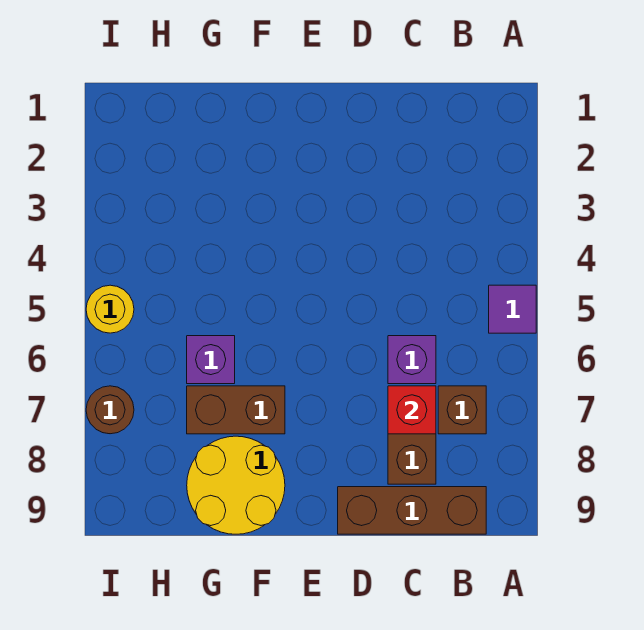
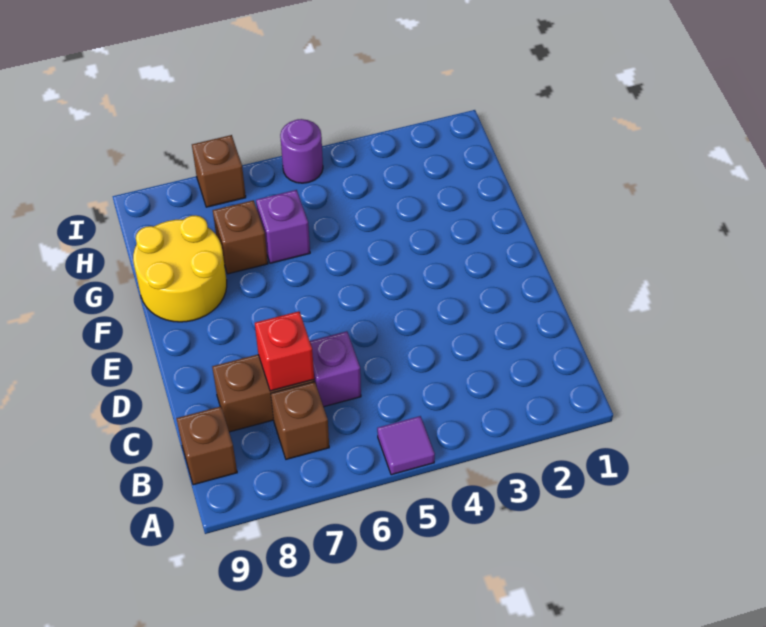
brown 1x3 brick [338,487,486,534] -> brown 1x1 brick [176,406,237,485]
brown 1x2 brick [187,386,285,434] -> brown 1x1 brick [213,200,268,274]
yellow 1x1 round brick [86,285,134,333] -> purple 1x1 round brick [280,119,323,183]
brown 1x1 round brick [86,386,134,434] -> brown 1x1 brick [192,135,246,207]

